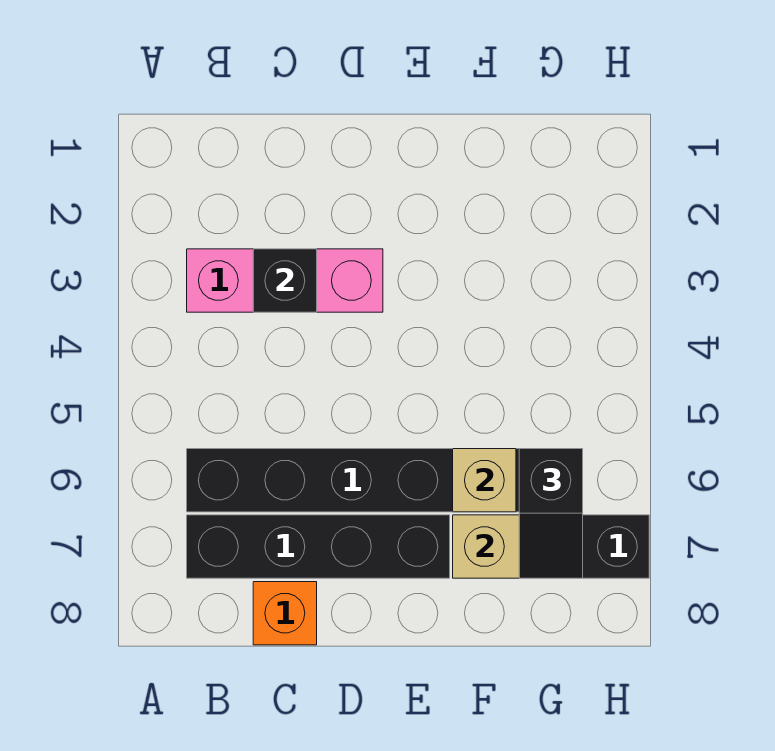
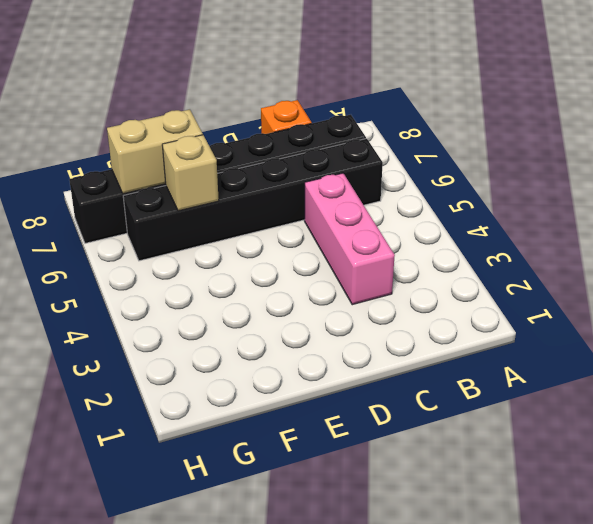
pink 1x3 brick [187,249,383,312] -> pink 1x3 brick turned to [304,173,395,305]
black 1x1 brick [253,249,317,312] -> none
black 1x2 slope [519,449,583,578] -> none

